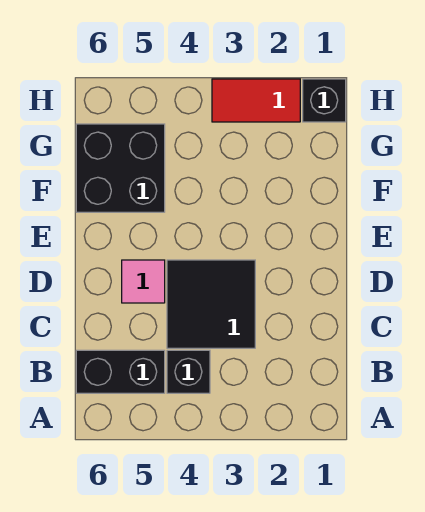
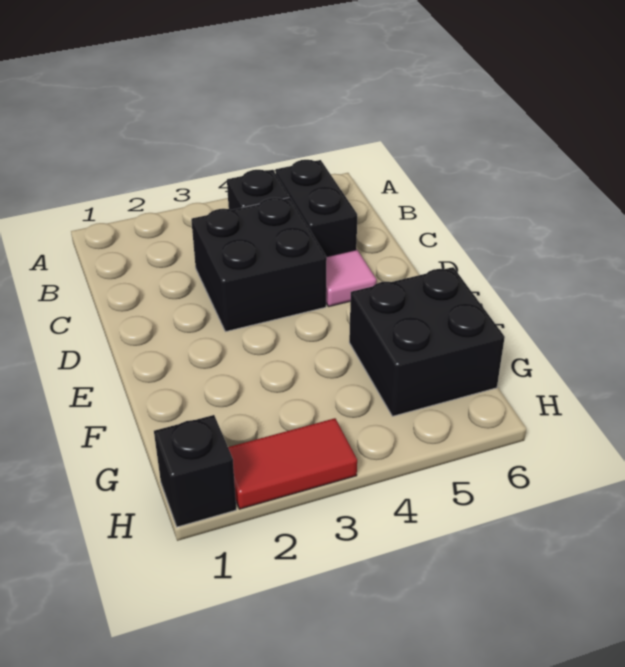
black 1x2 brick [76,350,165,393] -> black 1x2 brick turned to [275,160,357,257]
black 2x2 tile [167,260,255,348] -> black 2x2 brick [191,197,327,332]

